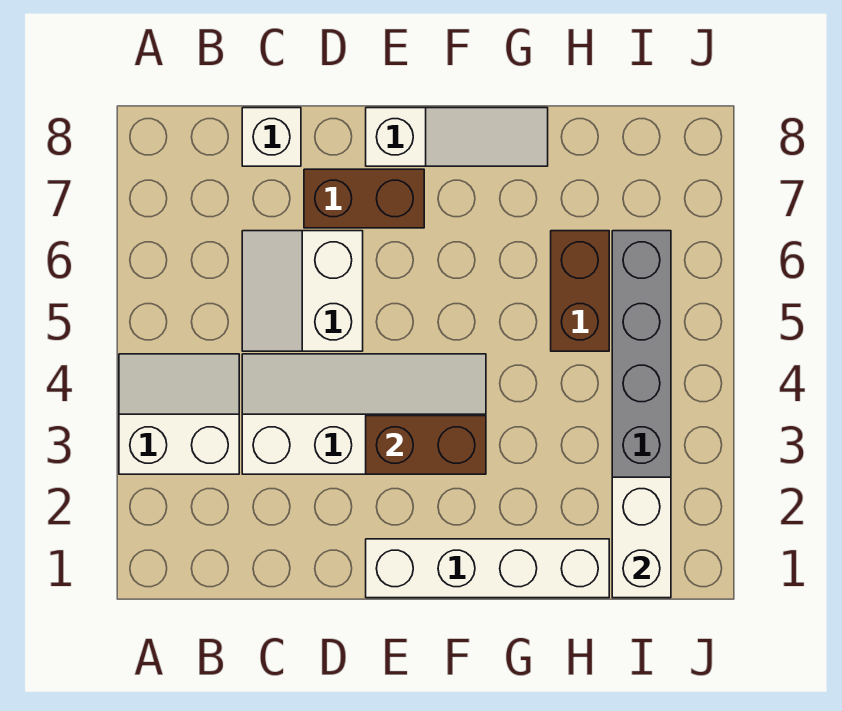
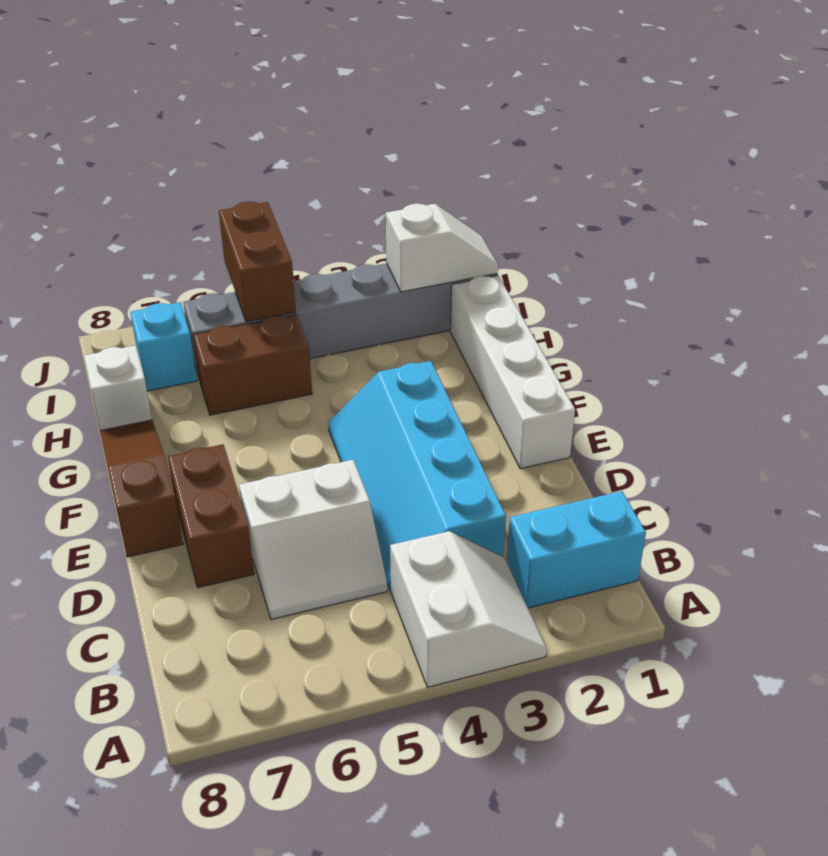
white 2x2 slope [119,354,239,474] -> white 2x2 slope turned to [390,531,547,687]
none -> cyan 1x2 brick [507,491,646,608]
white 2x4 slope [242,354,486,474] -> cyan 2x4 slope [328,361,506,591]
white 1x1 brick [242,108,301,166] -> white 1x1 brick moved to [84,345,152,431]
brown 1x2 brick [366,416,486,474] -> brown 1x2 brick moved to [219,202,296,322]
white 1x3 slope [366,108,548,166] -> brown 1x3 slope [100,420,183,557]
white 1x2 brick [612,477,671,598] -> white 1x2 slope [386,204,498,292]
none -> cyan 1x1 brick [130,302,197,391]

